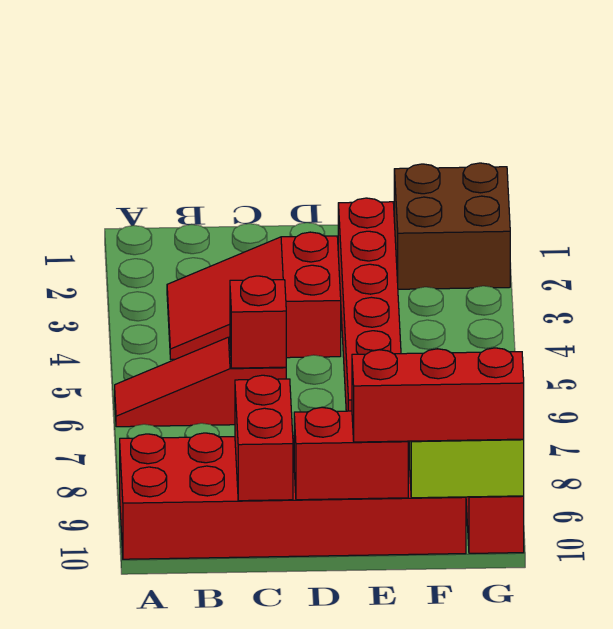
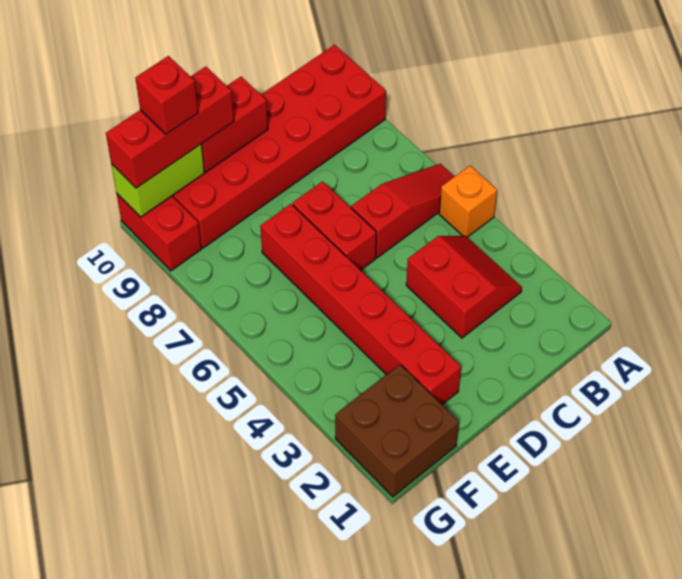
none -> orange 1x1 brick [439,166,497,237]
red 2x3 slope [167,232,341,359] -> red 2x2 slope [406,236,522,338]
red 1x1 brick [230,276,286,368] -> red 1x1 brick moved to [135,56,198,134]
red 1x2 brick [235,375,293,501] -> red 1x2 brick moved to [293,181,376,270]

